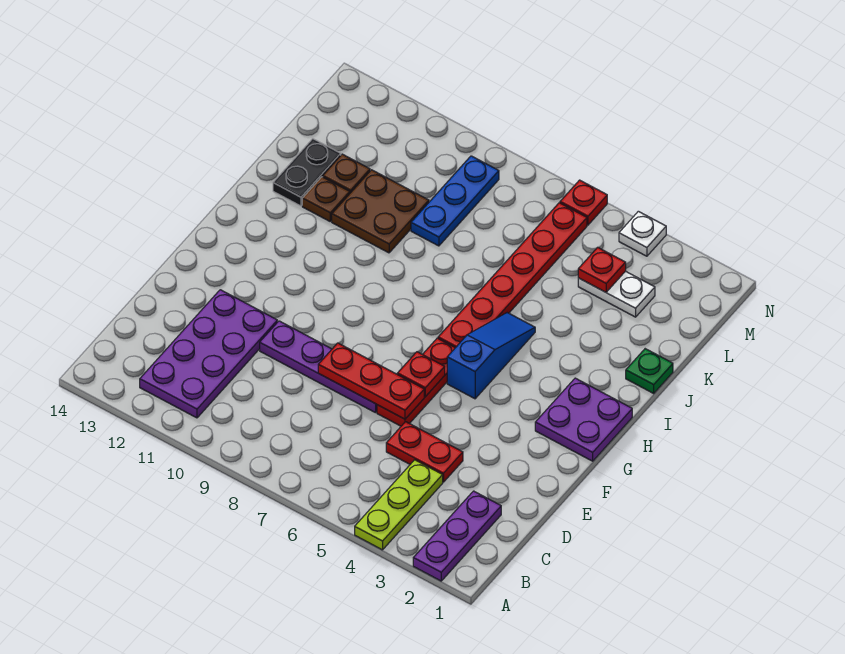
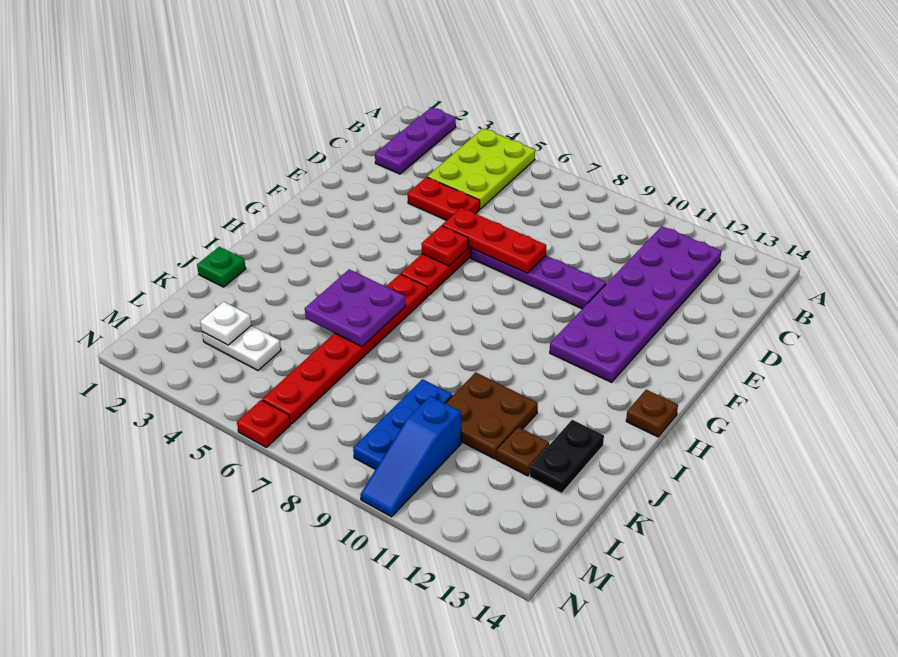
lime 1x3 plate [355,460,443,550] -> lime 2x3 plate [427,128,535,209]
purple 2x4 plate [140,290,277,418] -> purple 2x6 plate [550,226,721,382]
purple 2x2 plate [535,378,632,461] -> purple 2x2 plate moved to [305,269,406,347]
blue 1x3 slope [447,313,535,399] -> blue 1x3 slope moved to [360,396,461,517]
brown 1x1 plate [302,177,350,221] -> brown 1x1 plate moved to [626,390,678,437]
red 1x1 plate [578,247,626,292] -> none
white 1x1 plate [619,211,666,256] -> white 1x1 plate moved to [200,302,251,345]

